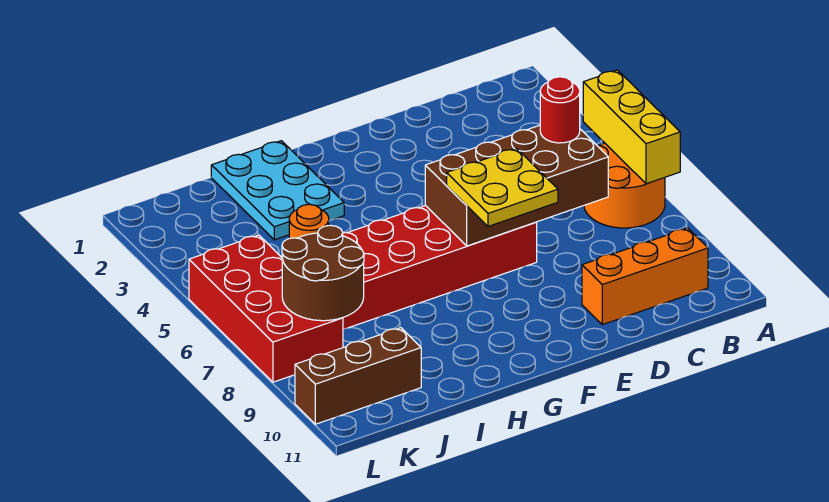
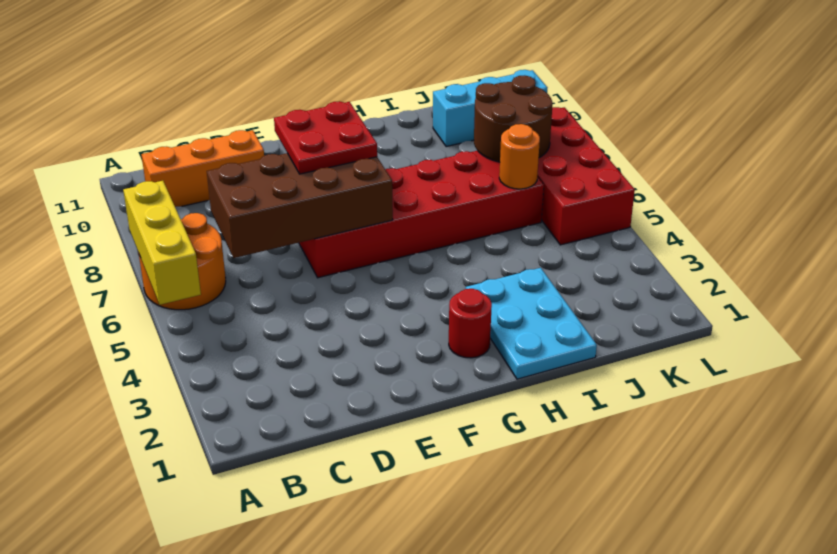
red 1x1 round brick [540,77,580,143] -> red 1x1 round brick moved to [449,289,492,358]
yellow 2x2 plate [447,148,558,226] -> red 2x2 plate [274,101,377,174]
brown 1x3 brick [295,328,421,424] -> cyan 1x3 brick [433,70,547,147]

